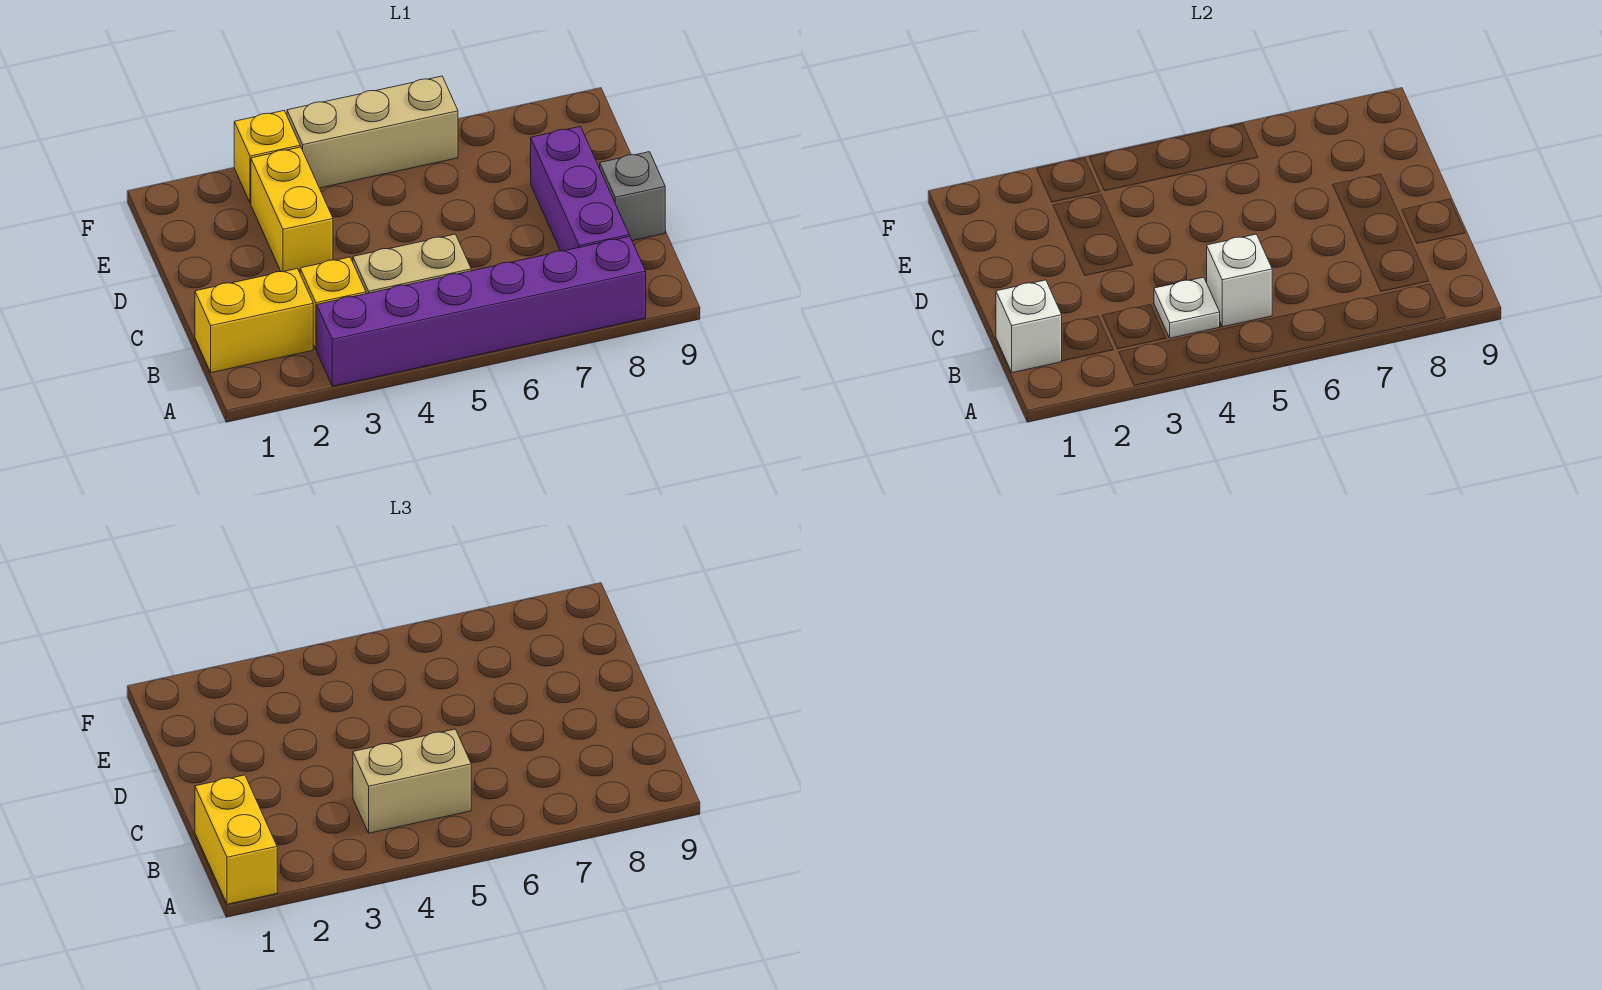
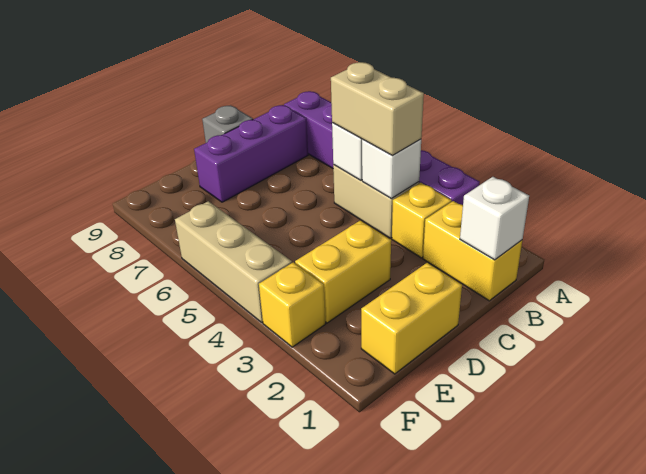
yellow 1x2 brick [195,775,277,904] -> yellow 1x2 brick moved to [361,263,462,374]
white 1x1 plate [1154,277,1220,338] -> white 1x1 brick [362,139,421,199]

